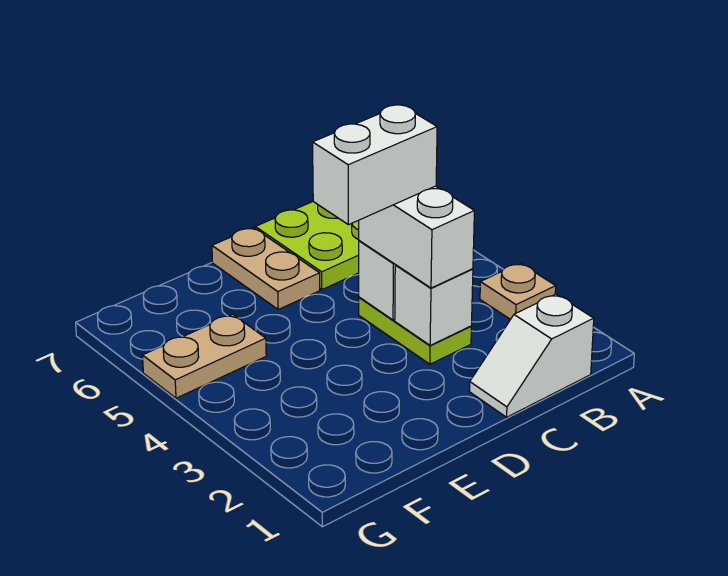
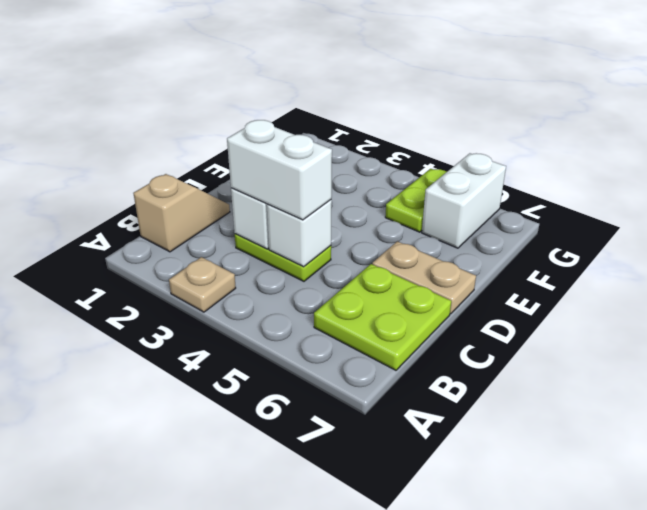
white 1x2 slope [470,294,594,417] -> tan 1x2 slope [133,174,230,252]
white 1x2 brick [313,105,437,225] -> white 1x2 brick moved to [422,153,506,248]
tan 1x2 plate [142,314,266,398] -> lime 1x2 plate [385,169,446,232]

